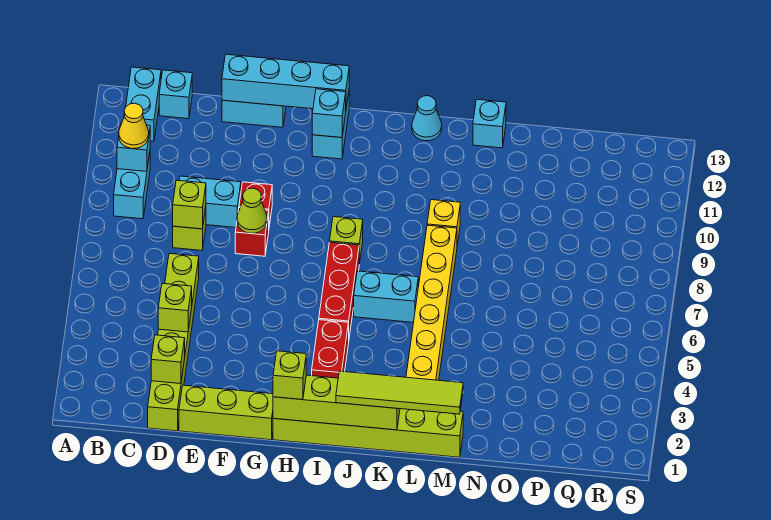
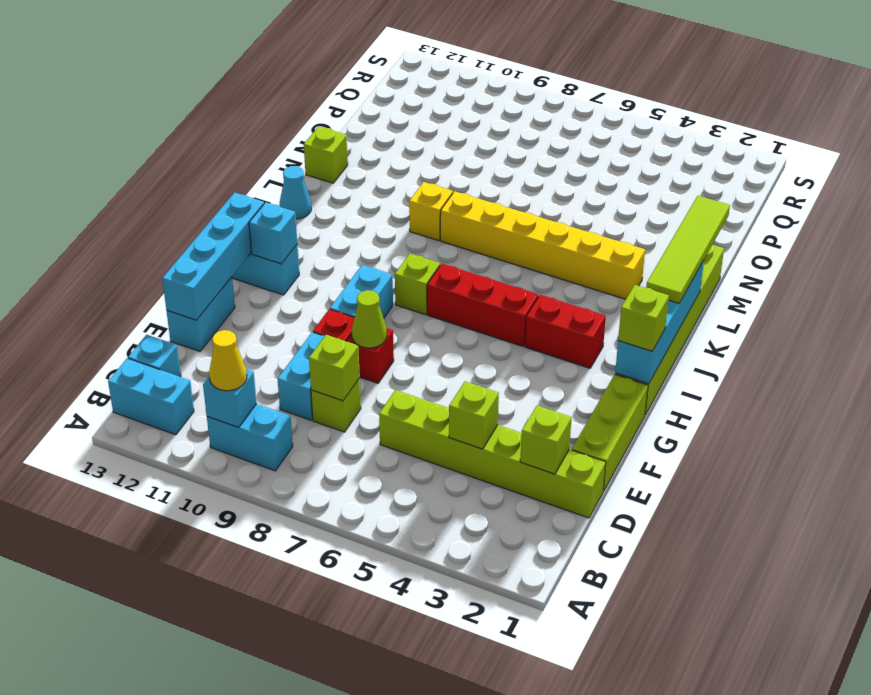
lime 1x4 brick [273,375,400,430] -> cyan 1x4 brick [615,260,704,384]
cyan 1x2 brick [354,271,418,323] -> cyan 1x2 brick moved to [330,265,393,318]
cyan 1x1 brick [473,99,506,148] -> lime 1x1 brick [304,126,348,183]

